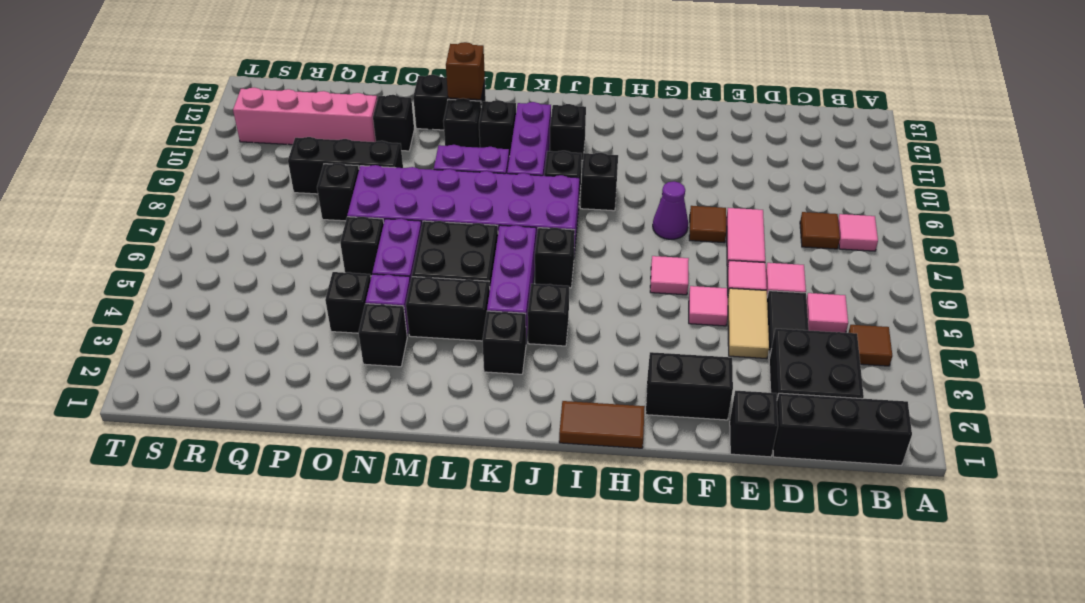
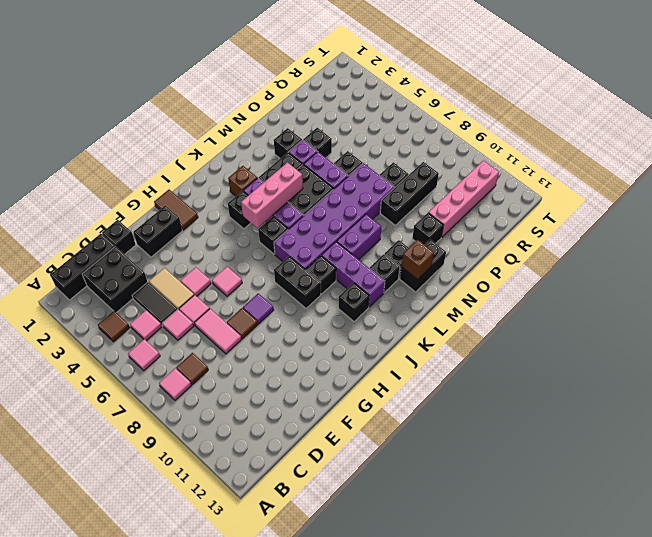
none -> pink 1x1 tile [128,339,160,371]
purple 1x1 cone [653,181,688,239] -> purple 1x1 tile [243,293,274,324]
brown 1x2 tile [559,401,645,448] -> brown 1x2 tile turned to [154,190,198,230]
black 1x1 brick [580,153,618,211] -> black 1x2 brick [274,256,321,308]
none -> pink 1x3 brick [241,162,303,228]
black 1x1 brick [482,311,526,374] -> brown 1x1 brick [228,166,257,196]

